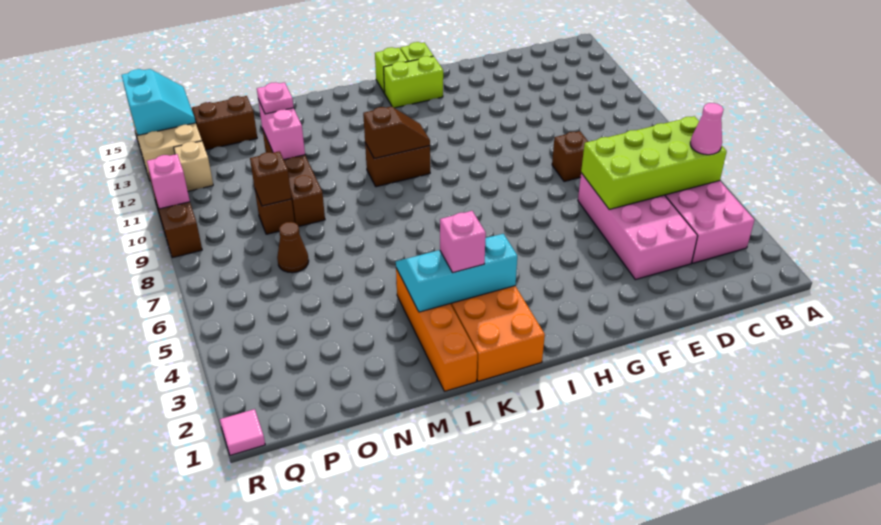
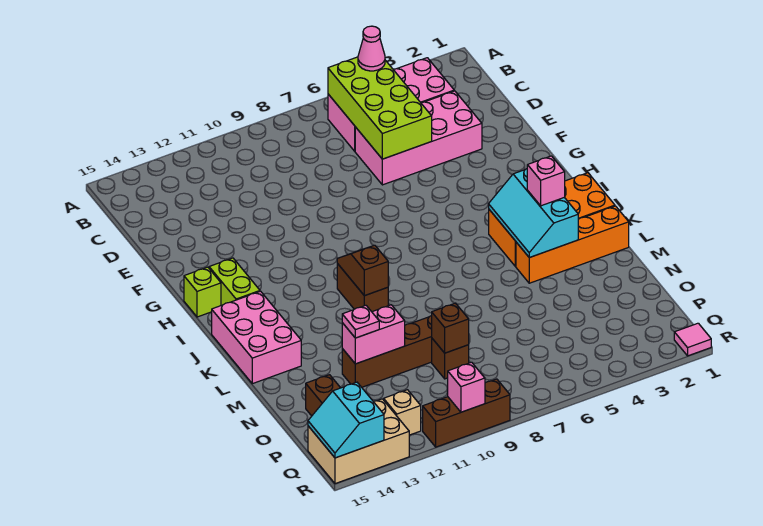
brown 1x1 brick [552,131,588,182] -> none
lime 1x1 brick [375,47,408,93] -> none
none -> pink 2x3 brick [212,291,301,384]
brown 1x1 cone [277,222,309,273] -> none
cyan 2x2 slope [122,69,196,135] -> cyan 2x2 slope turned to [308,382,384,458]

